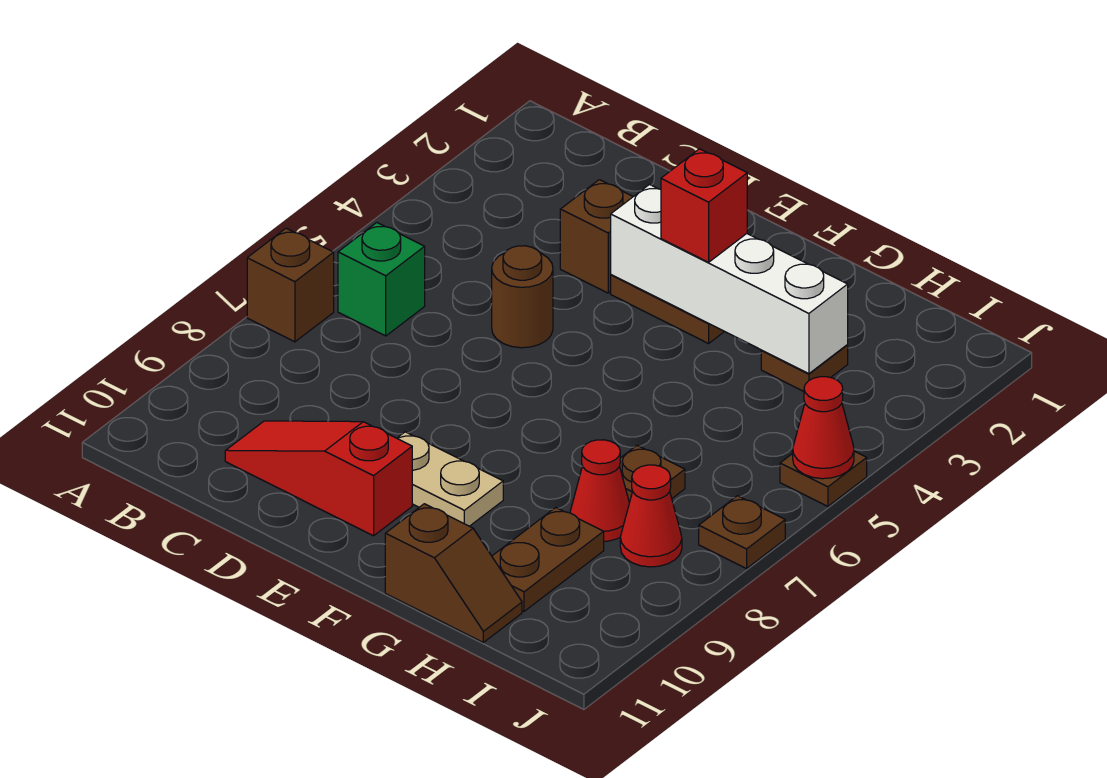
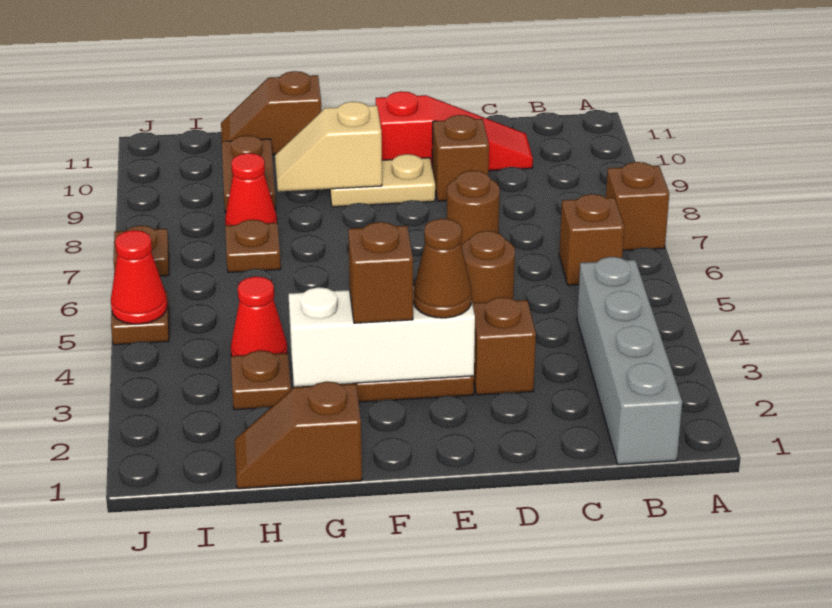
none -> grey 1x4 brick [577,257,682,464]
green 1x1 brick [338,223,425,336] -> brown 1x1 brick [559,194,624,285]
none -> brown 1x1 round brick [447,170,500,246]
none -> brown 1x1 brick [432,115,489,201]
white 1x4 brick [611,185,848,374] -> white 1x3 brick [289,286,475,387]
none -> brown 1x1 cone [413,219,472,318]
red 1x1 brick [661,149,747,262] -> brown 1x1 brick [348,222,413,323]
none -> tan 1x2 slope [275,102,382,192]
none -> brown 1x2 slope [235,381,362,489]
red 1x1 cone [620,465,682,567] -> red 1x1 cone moved to [231,276,287,356]

